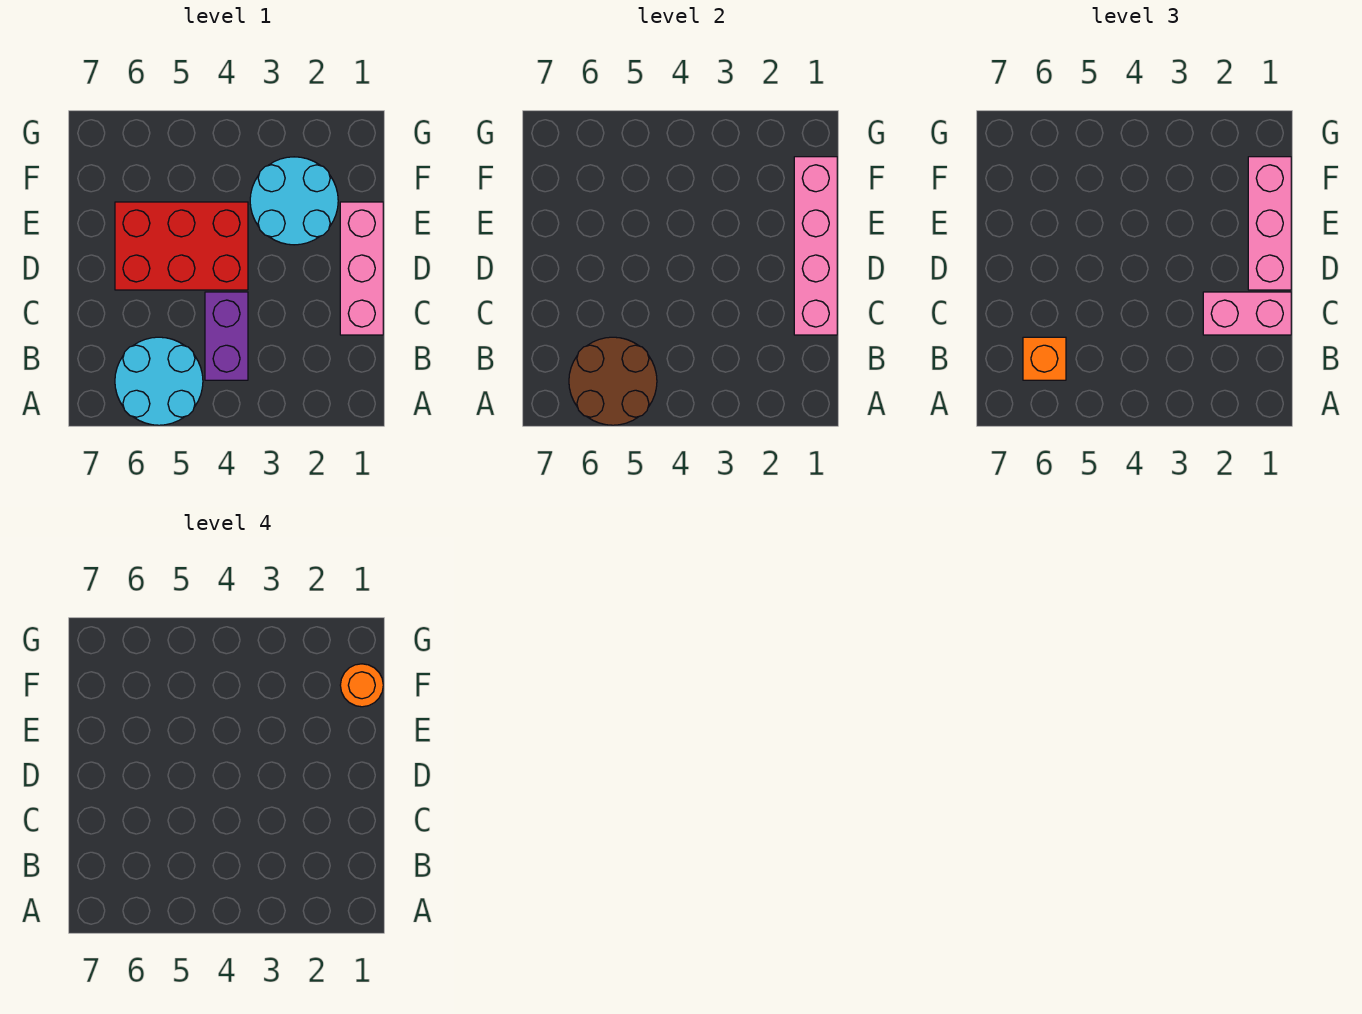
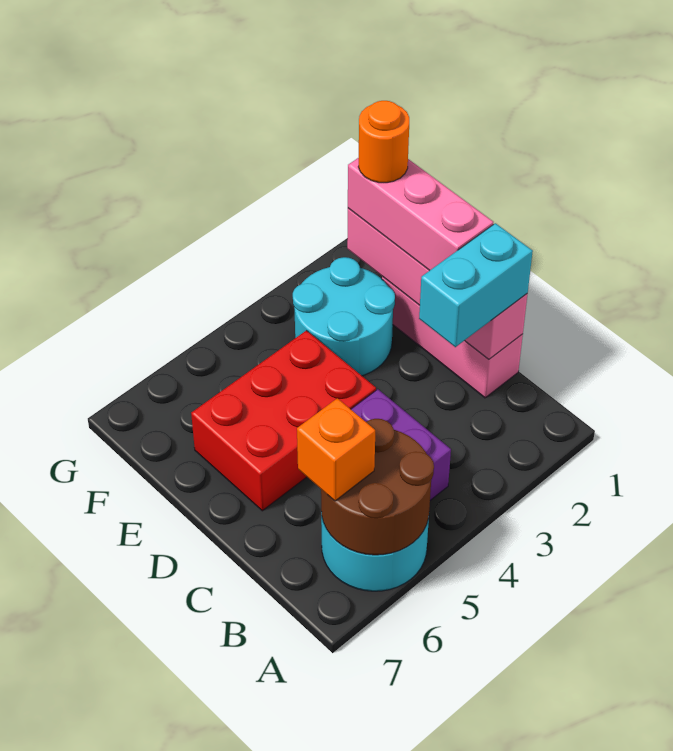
pink 1x2 brick [1203,292,1291,335] -> cyan 1x2 brick [419,223,533,347]

